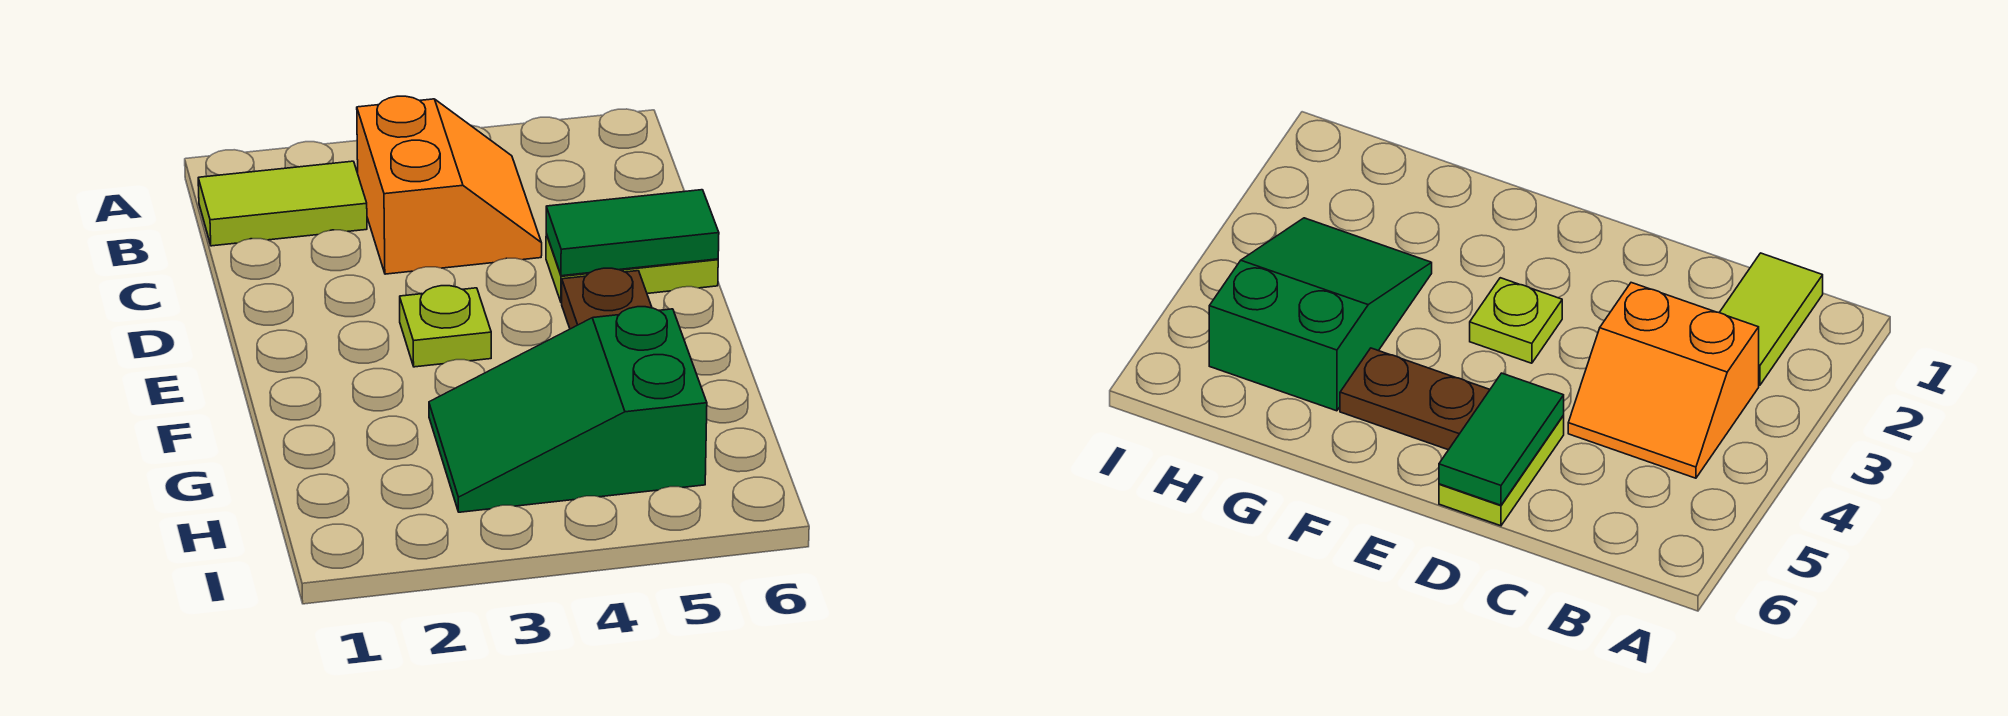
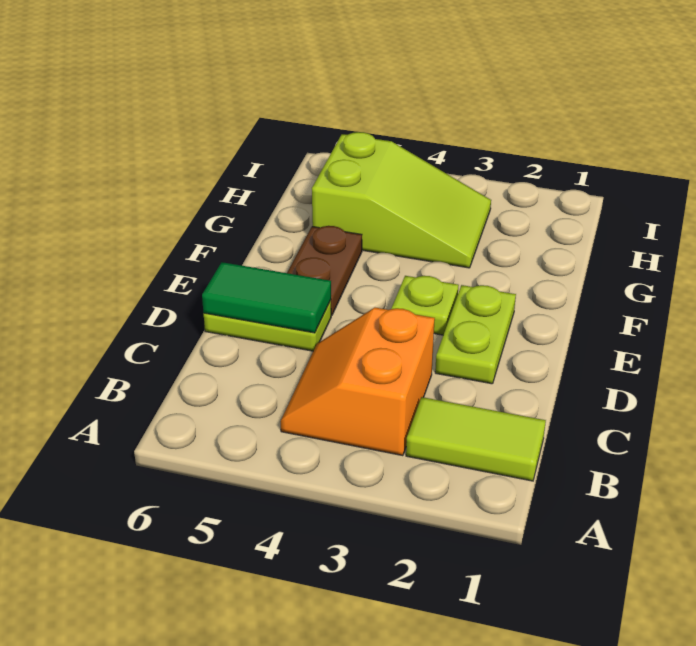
none -> lime 1x2 plate [435,285,516,384]
green 2x3 slope [429,307,707,512] -> lime 2x3 slope [312,132,491,268]

